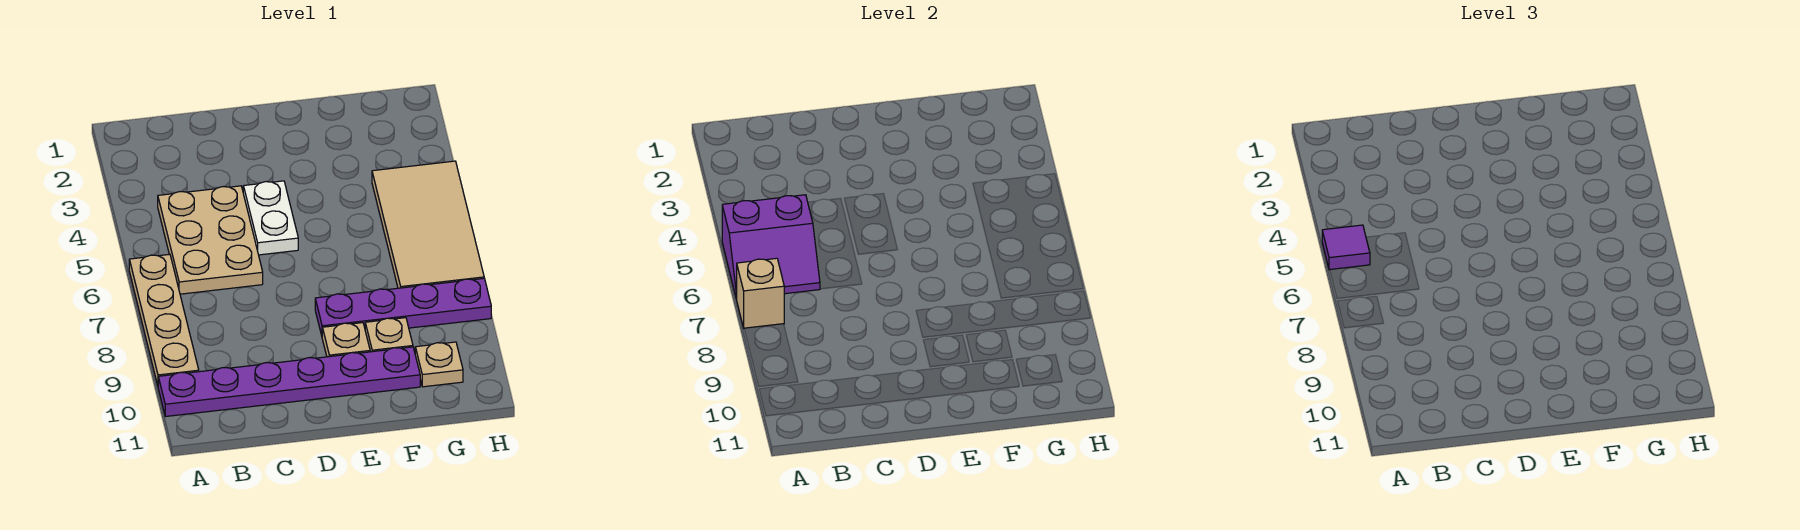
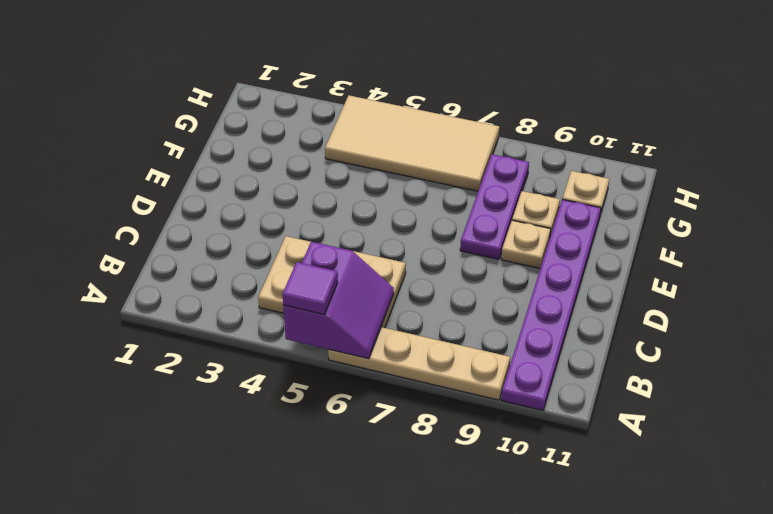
tan 1x1 brick [736,258,784,328] -> none
white 1x2 plate [243,181,298,255] -> none
purple 1x4 plate [315,278,491,335] -> purple 1x3 plate [460,154,529,259]

